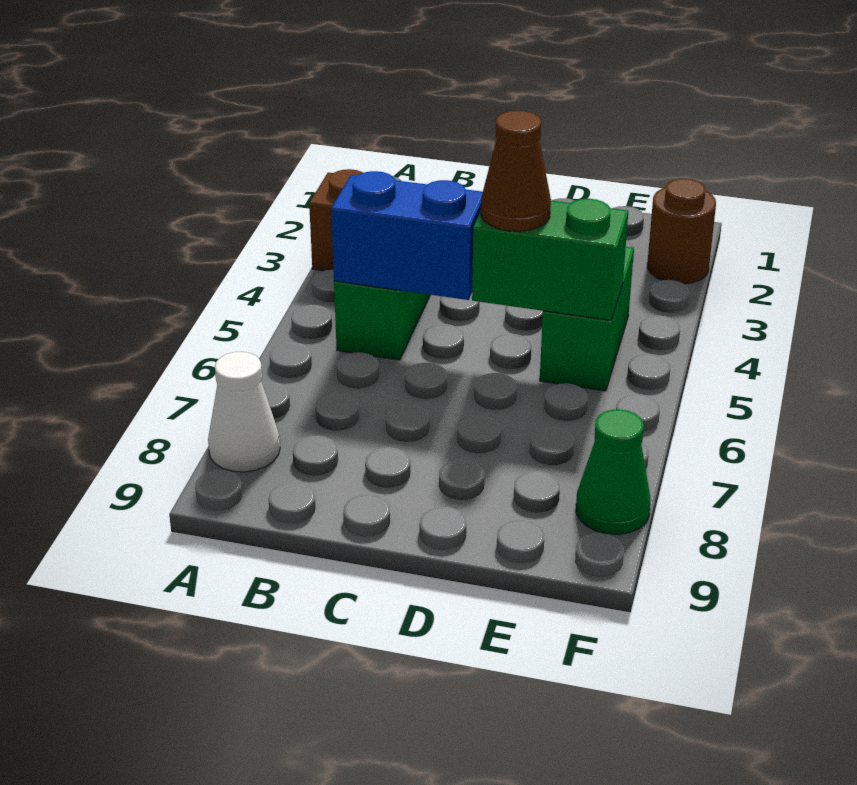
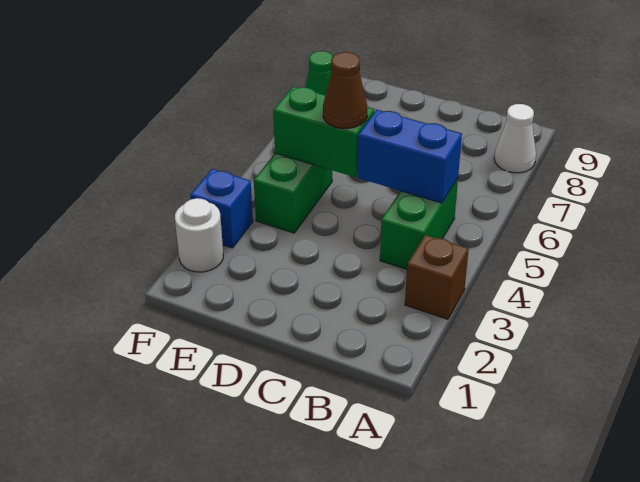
brown 1x1 round brick [647,179,716,284] -> white 1x1 round brick [175,198,223,272]
none -> blue 1x1 brick [190,169,253,248]

